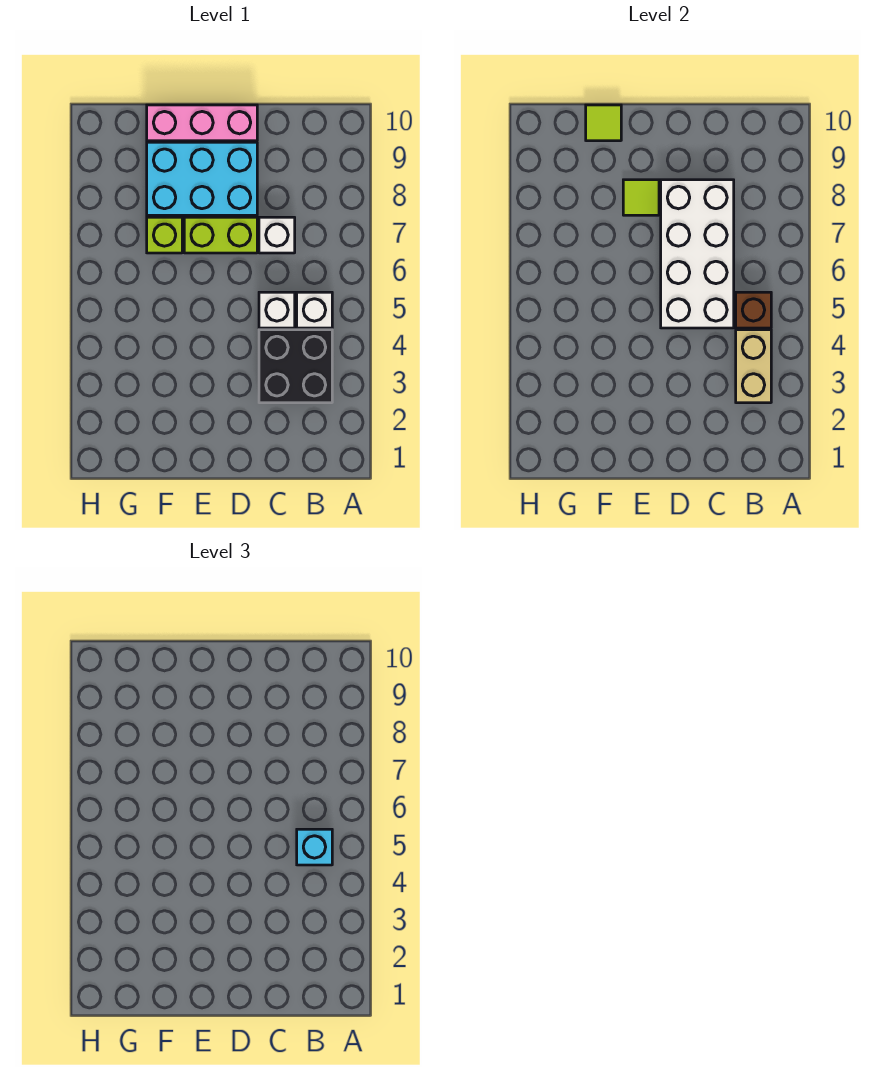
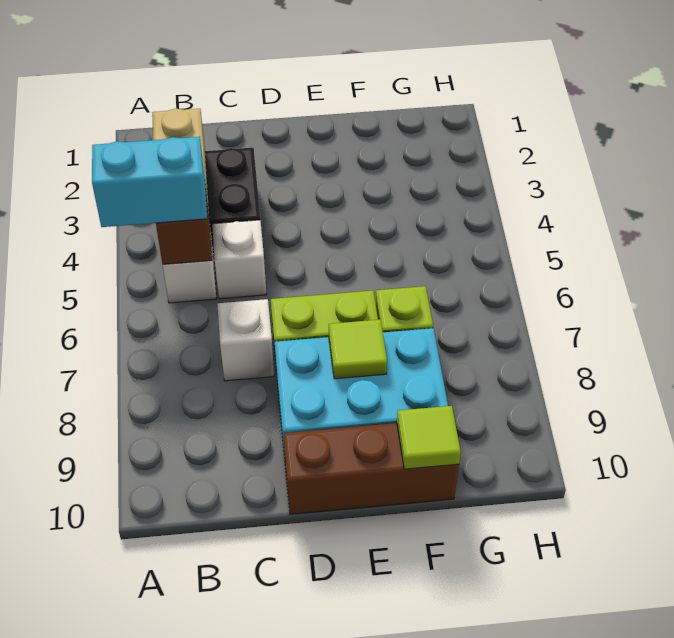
cyan 1x1 brick [297,829,332,865] -> cyan 1x2 brick [92,137,207,227]
white 2x4 brick [661,180,734,328] -> none
pink 1x3 brick [147,105,257,141] -> brown 1x3 brick [283,423,459,514]

